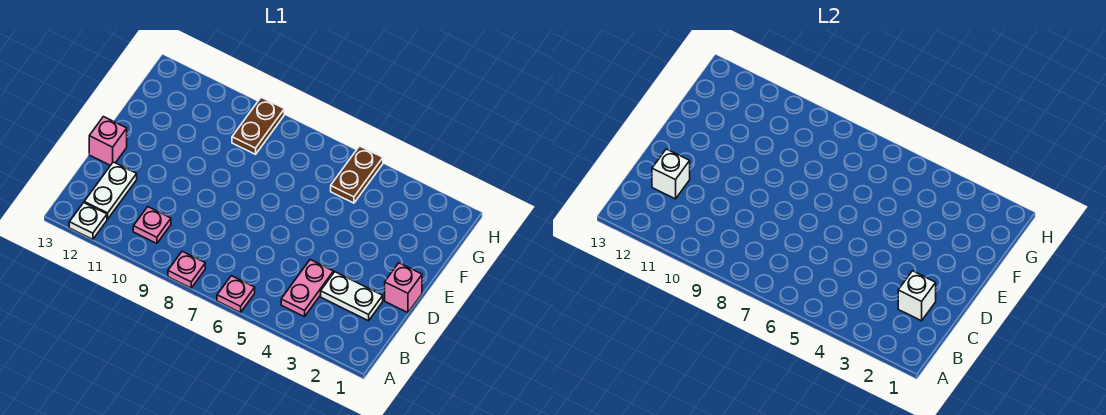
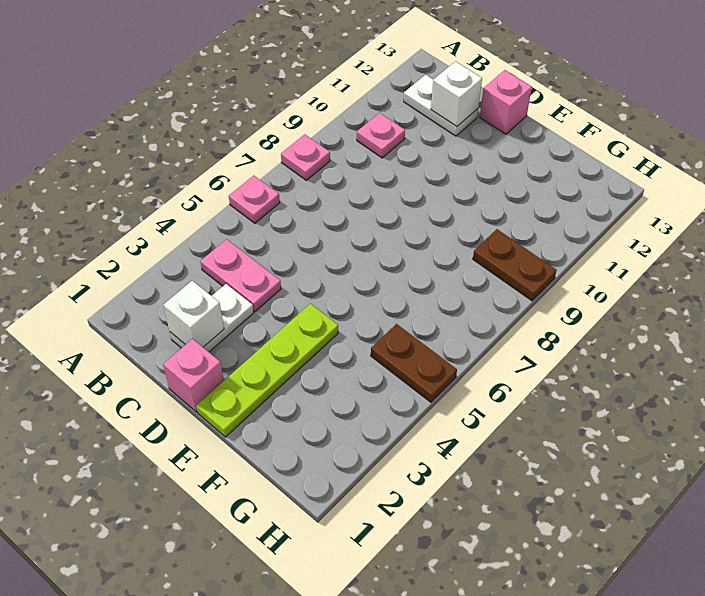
white 1x1 plate [69,203,107,239] -> none
none -> lime 1x4 plate [196,304,338,437]

